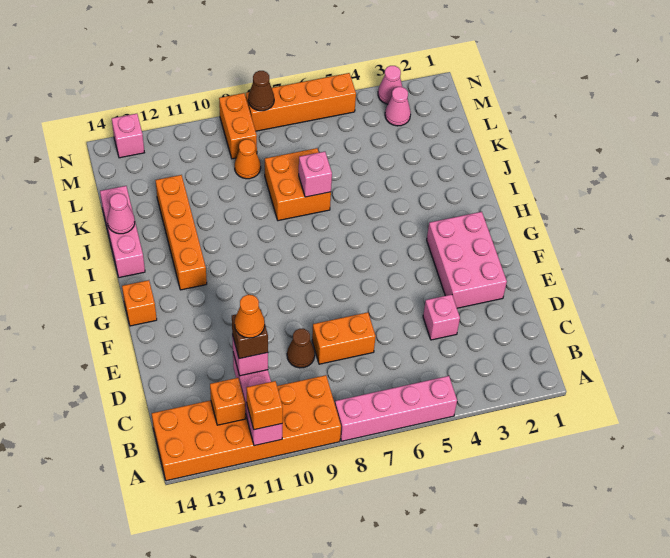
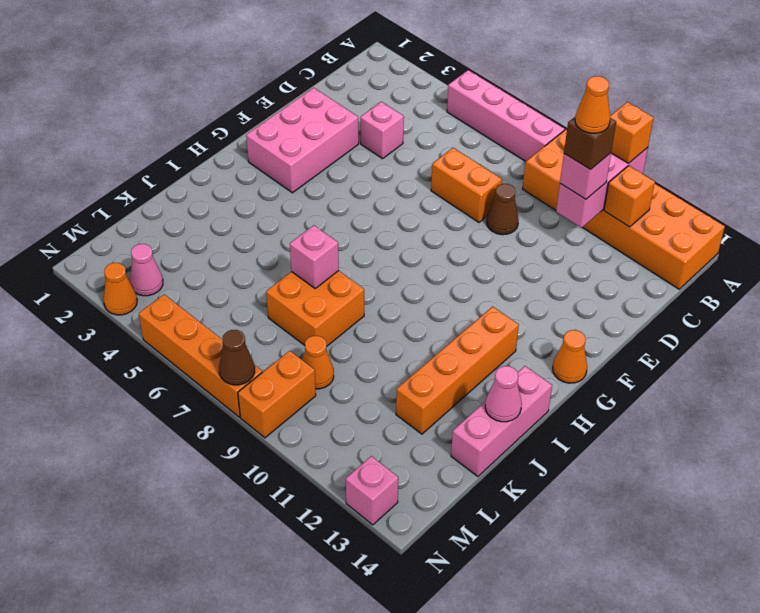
orange 1x1 brick [122,280,157,326] -> orange 1x1 cone [553,330,587,383]
pink 1x1 cone [378,66,402,104] -> orange 1x1 cone [103,263,137,315]

